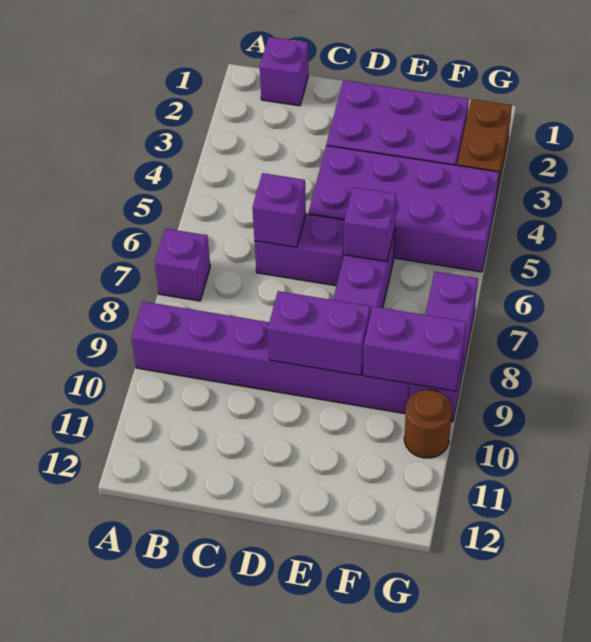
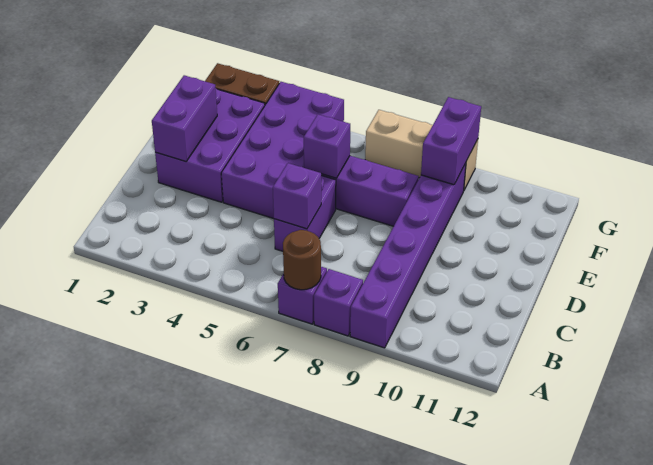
purple 1x1 brick [260,37,308,106] -> purple 1x1 brick moved to [314,269,363,336]
purple 1x2 brick [268,291,370,375] -> purple 1x2 brick moved to [152,75,217,162]
purple 1x3 brick [410,272,478,422] -> tan 1x3 brick [365,110,478,190]
brown 1x1 round brick [404,390,452,458] -> brown 1x1 round brick moved to [283,230,321,290]

